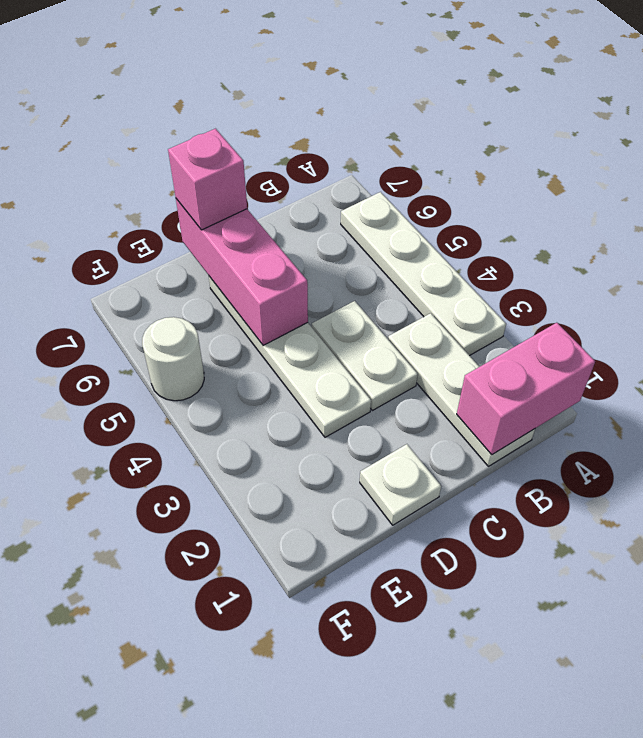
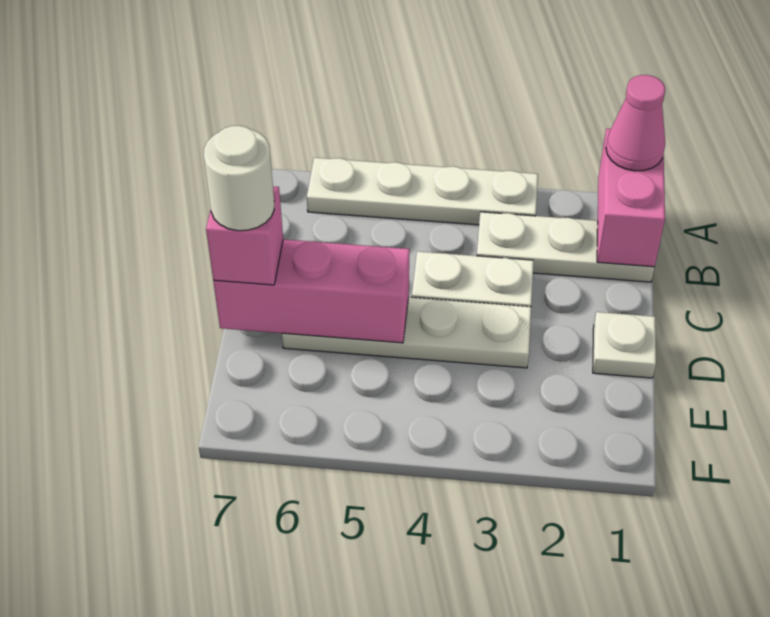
none -> pink 1x1 cone [606,75,665,171]
white 1x1 round brick [142,317,204,401] -> white 1x1 round brick moved to [204,126,274,231]

